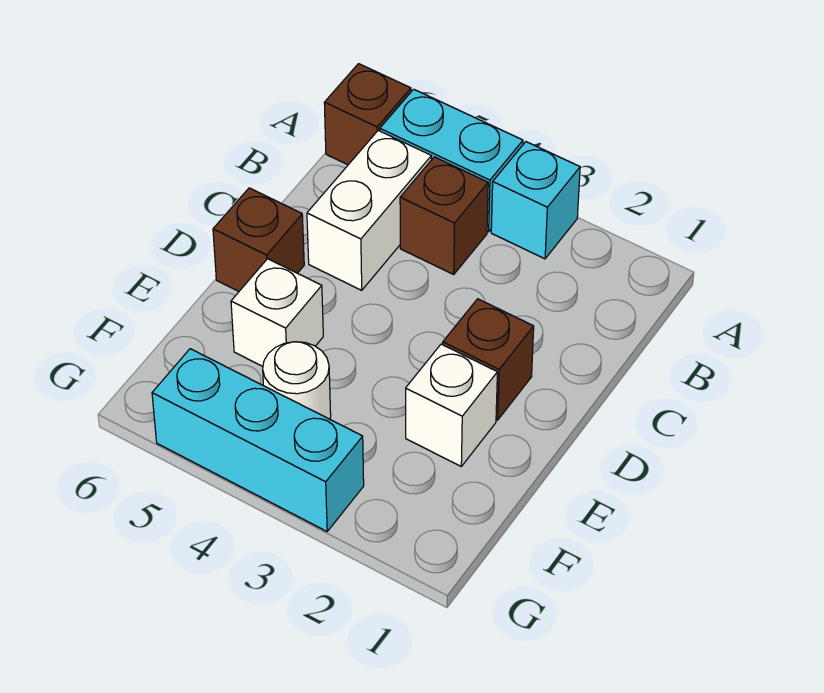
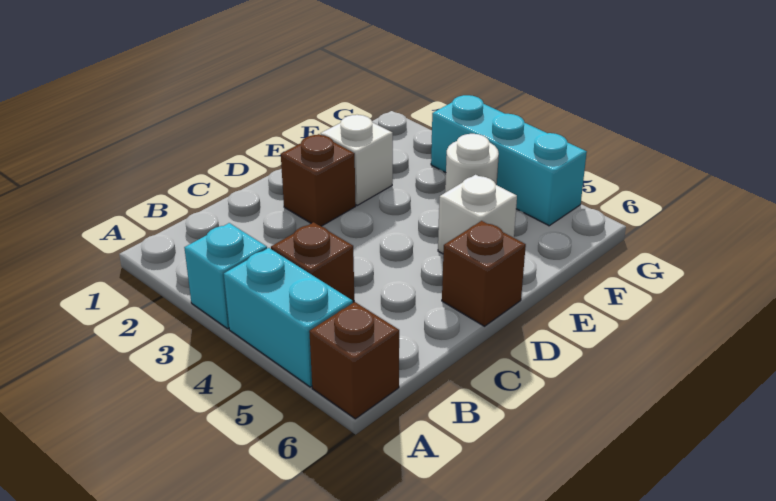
white 1x2 brick [307,130,431,290] -> none

